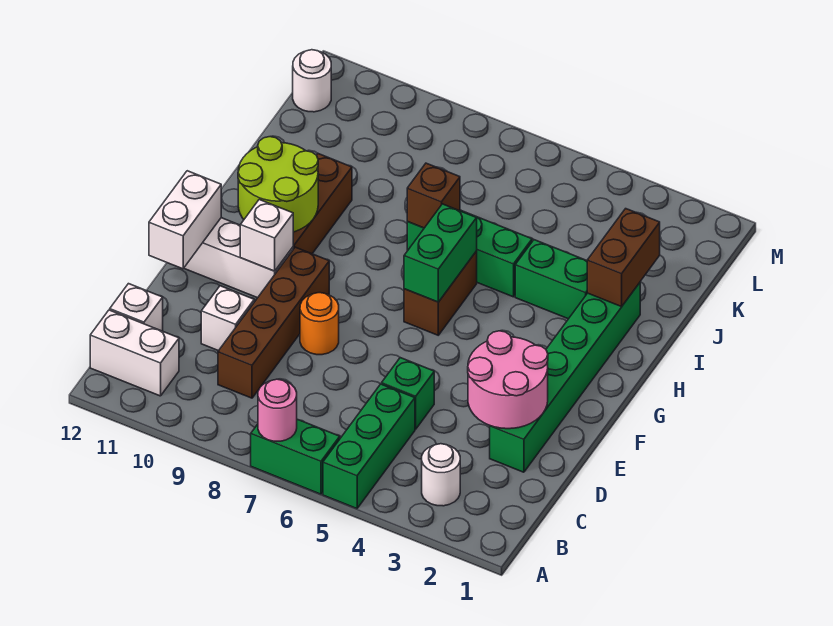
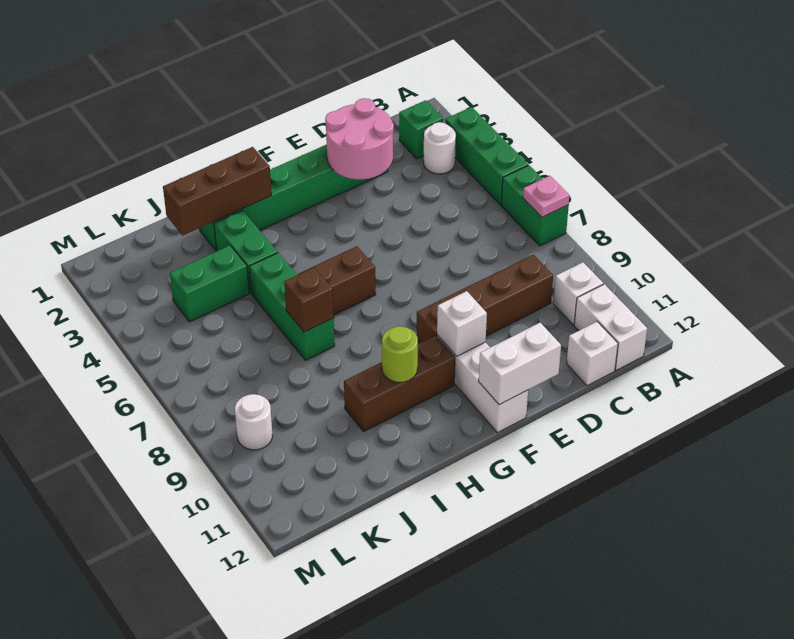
green 1x3 brick [323,384,415,509] -> green 1x3 brick turned to [445,107,528,205]
pink 1x1 round brick [258,379,297,441] -> pink 1x1 plate [523,176,570,217]
green 1x1 brick [382,358,434,429] -> green 1x1 brick moved to [399,100,443,158]
white 1x1 brick [201,286,254,351] -> white 1x1 brick moved to [553,262,603,325]
orange 1x1 round brick [300,293,339,355] -> none
green 1x2 brick [404,204,477,302] -> green 1x2 brick moved to [170,245,249,322]
lime 2x2 round brick [238,137,318,232] -> lime 1x1 round brick [382,326,418,382]
brown 1x2 brick [587,209,660,307] -> brown 1x3 brick [163,147,272,235]
white 1x1 round brick [293,50,331,112] -> white 1x1 round brick moved to [235,394,273,450]

